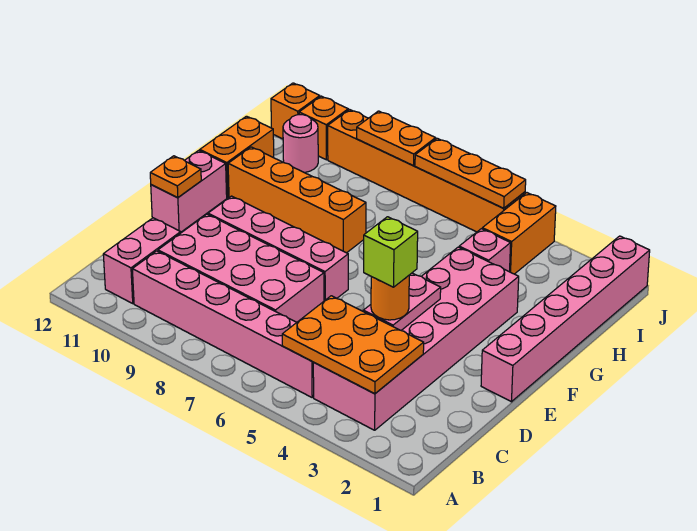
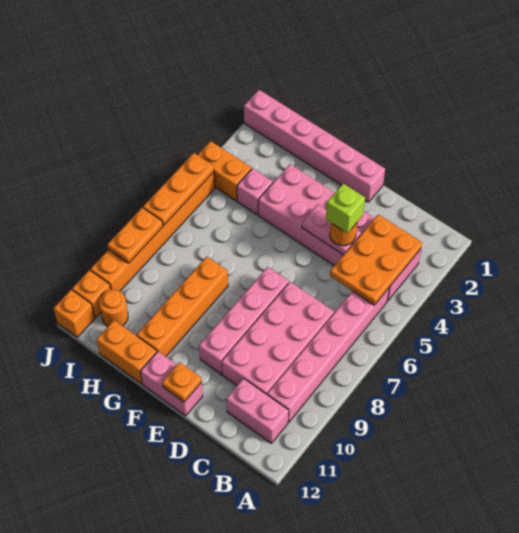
pink 1x1 round brick [283,115,318,173] -> orange 1x1 round brick [99,290,128,326]

